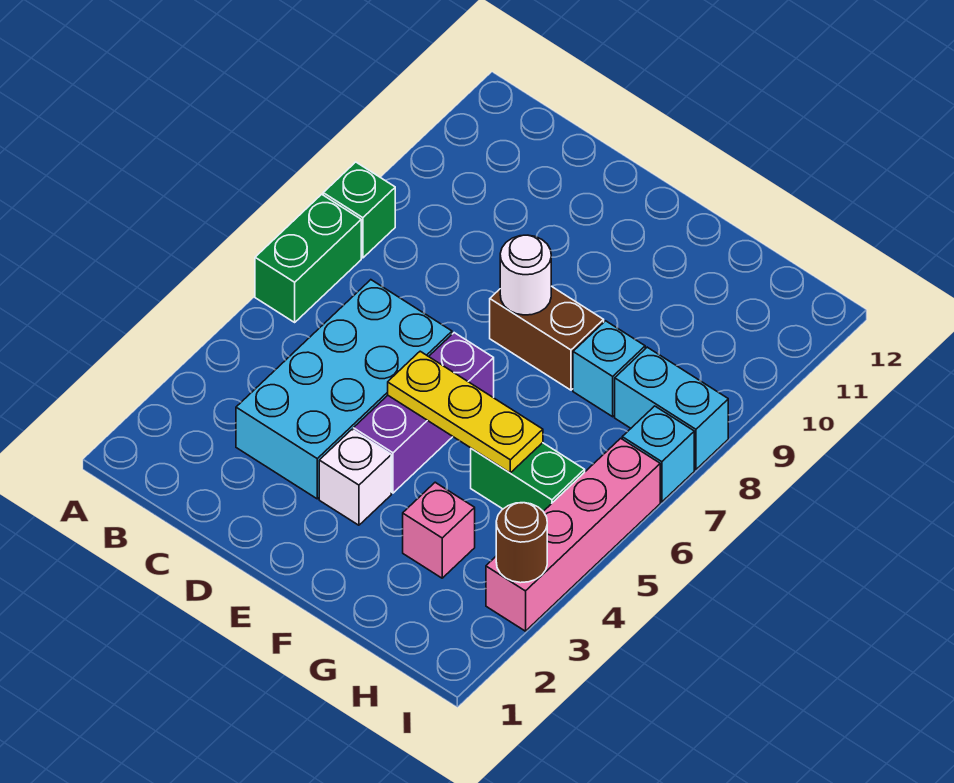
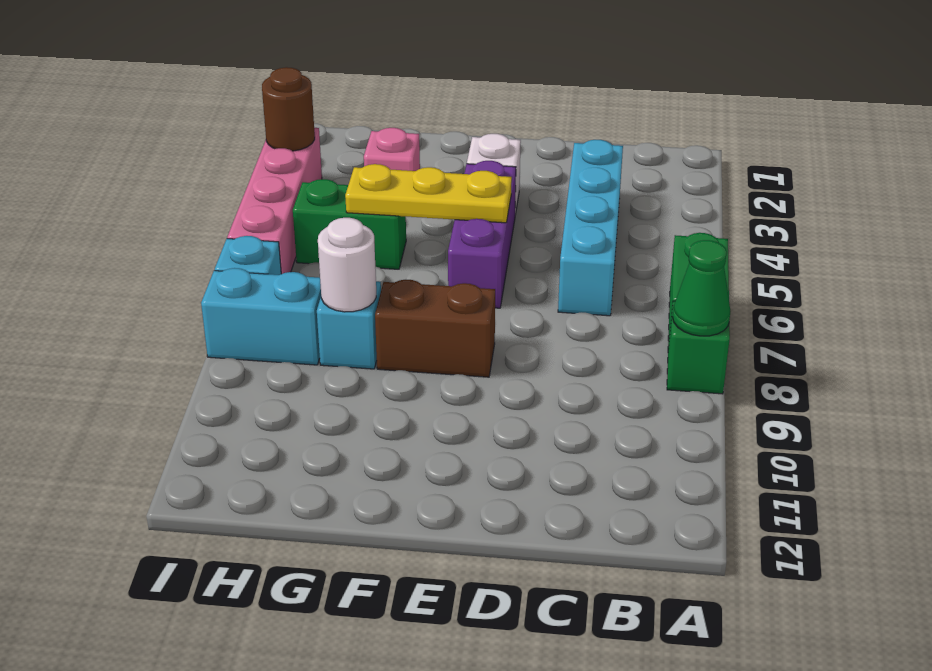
none -> green 1x1 cone [673,240,731,336]
cyan 2x4 brick [236,280,452,499] -> cyan 1x4 brick [558,140,623,316]
white 1x1 round brick [500,235,551,315] -> white 1x1 round brick moved to [318,218,376,312]

